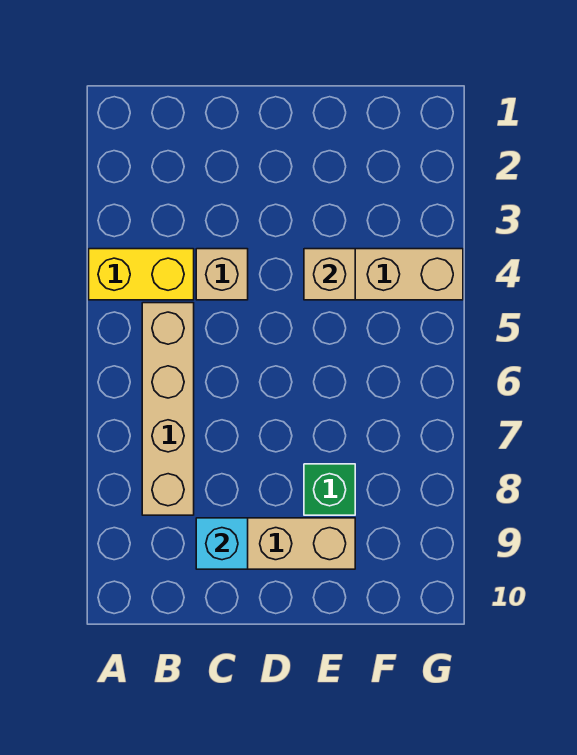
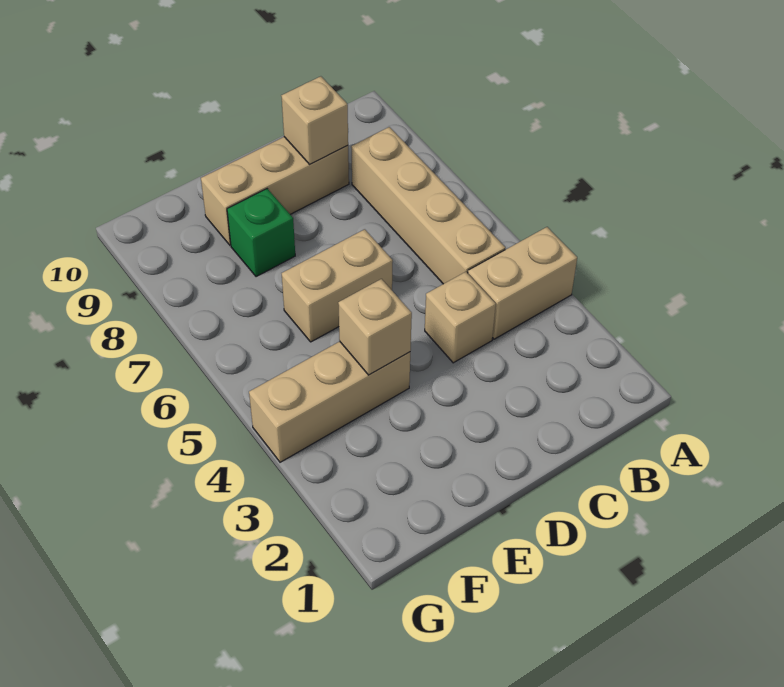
yellow 1x2 brick [89,249,194,300] -> tan 1x2 brick [468,227,577,339]
cyan 1x1 brick [196,518,248,569] -> tan 1x1 brick [281,76,348,164]
none -> tan 1x2 brick [282,229,393,342]

